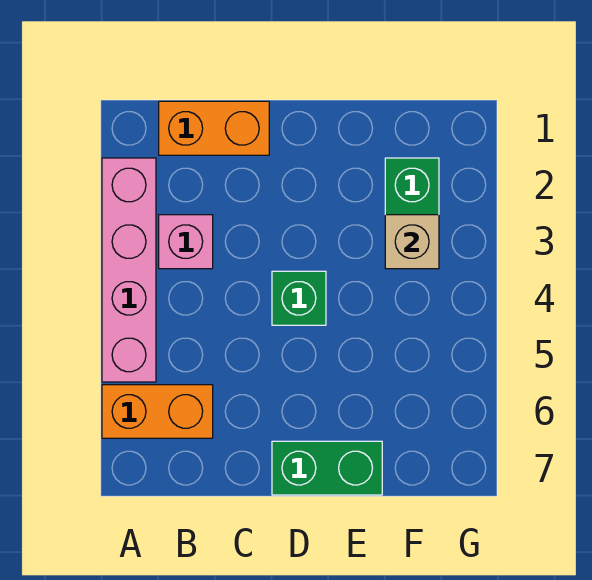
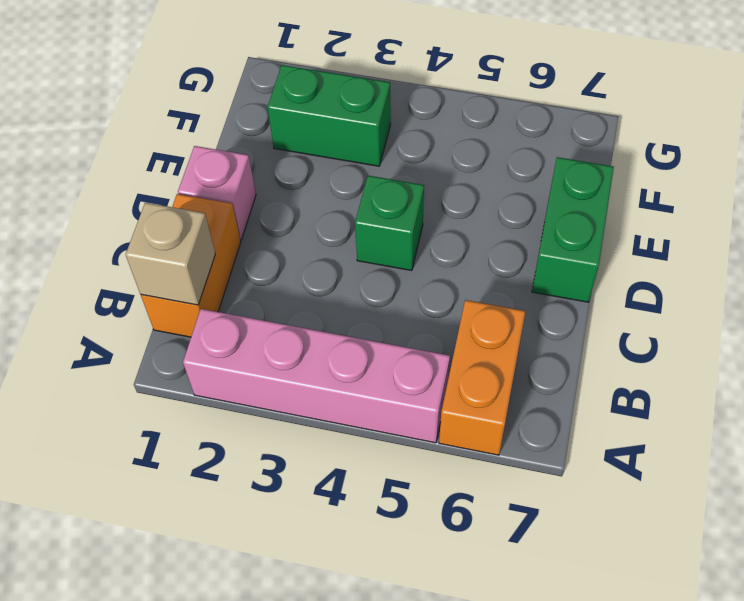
pink 1x1 brick [159,215,213,269] -> pink 1x1 brick moved to [178,146,256,240]
tan 1x1 brick [385,215,439,269] -> tan 1x1 brick moved to [126,203,215,305]

